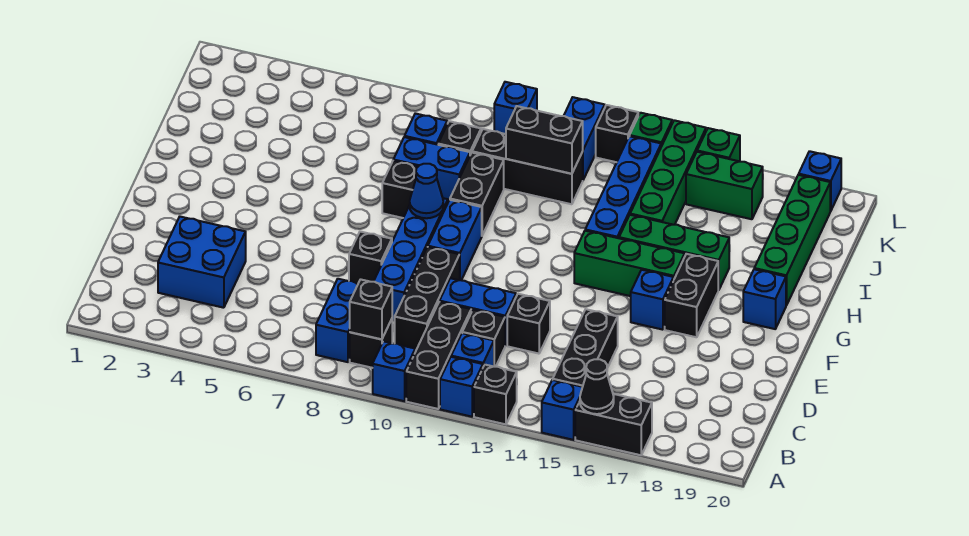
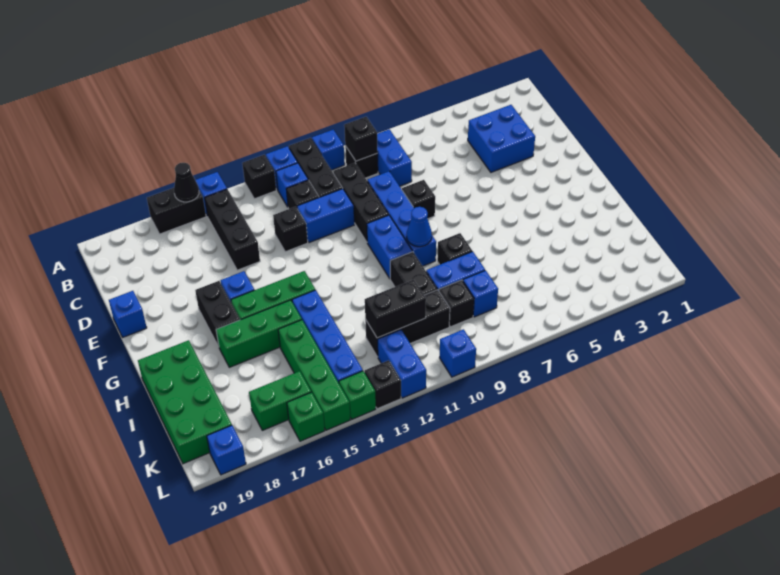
blue 1x1 brick [743,269,786,329] -> blue 1x1 brick moved to [109,291,147,337]
green 1x4 brick [754,175,830,305] -> green 2x4 brick [138,340,232,464]

